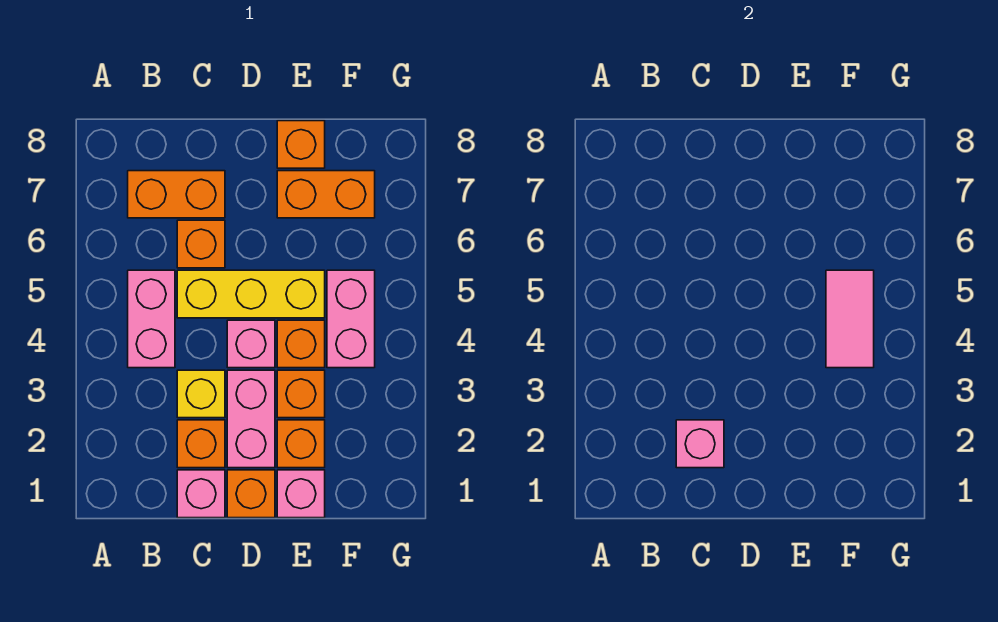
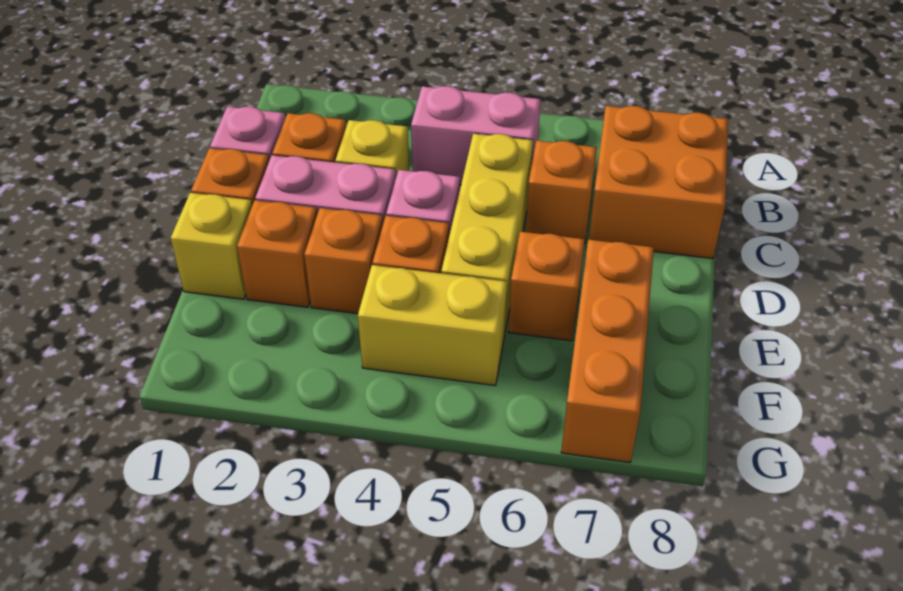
orange 1x2 brick [128,171,225,218] -> orange 2x2 brick [589,106,728,259]
pink 1x1 brick [676,420,724,468] -> none
pink 1x1 brick [277,470,325,518] -> yellow 1x1 brick [171,193,252,299]
orange 1x2 brick [277,171,375,218] -> orange 1x3 brick [561,240,654,462]
orange 1x1 brick [277,121,325,168] -> orange 1x1 brick moved to [509,232,585,341]
pink 1x2 brick [327,270,375,368] -> yellow 1x2 brick [358,265,507,386]
pink 1x2 tile [826,270,874,368] -> none

